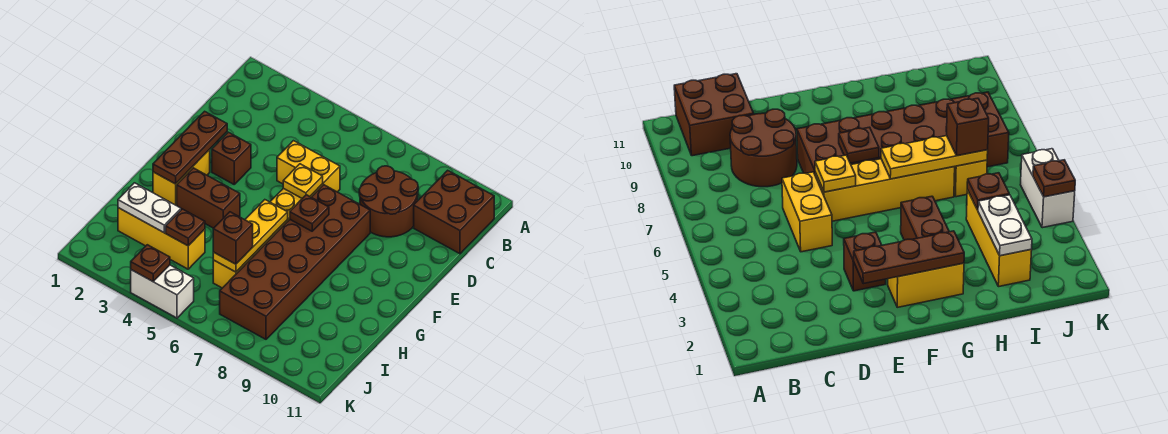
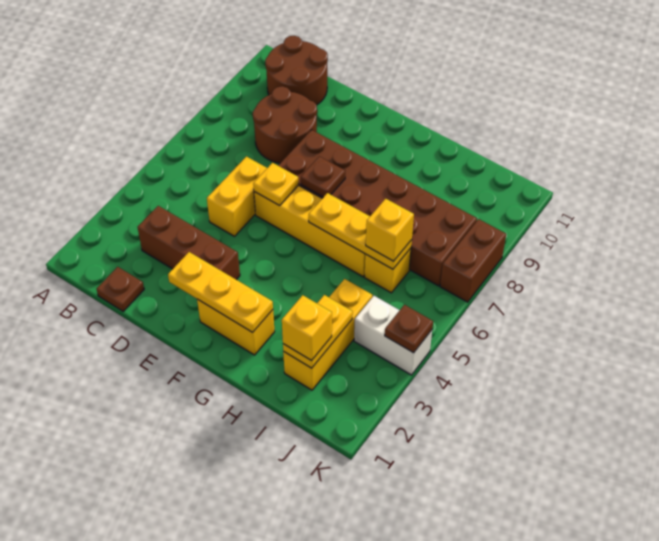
brown 2x2 brick [414,170,494,254] -> brown 2x2 round brick [265,36,328,105]
brown 1x3 plate [153,111,227,184] -> yellow 1x3 plate [168,252,273,332]
brown 1x1 brick [212,132,251,184] -> brown 1x3 brick [138,206,240,280]
brown 1x2 brick [177,168,240,228] -> brown 1x2 brick moved to [440,219,506,302]
white 1x2 plate [118,183,181,233] -> yellow 1x2 plate [283,295,353,368]
none -> yellow 1x1 brick [282,295,332,361]
brown 1x1 plate [166,209,205,246] -> brown 1x1 plate moved to [97,267,144,311]
brown 1x1 brick [213,212,253,264] -> yellow 1x1 brick [366,199,414,261]
white 1x2 brick [131,265,194,318] -> white 1x2 brick turned to [354,296,432,375]

